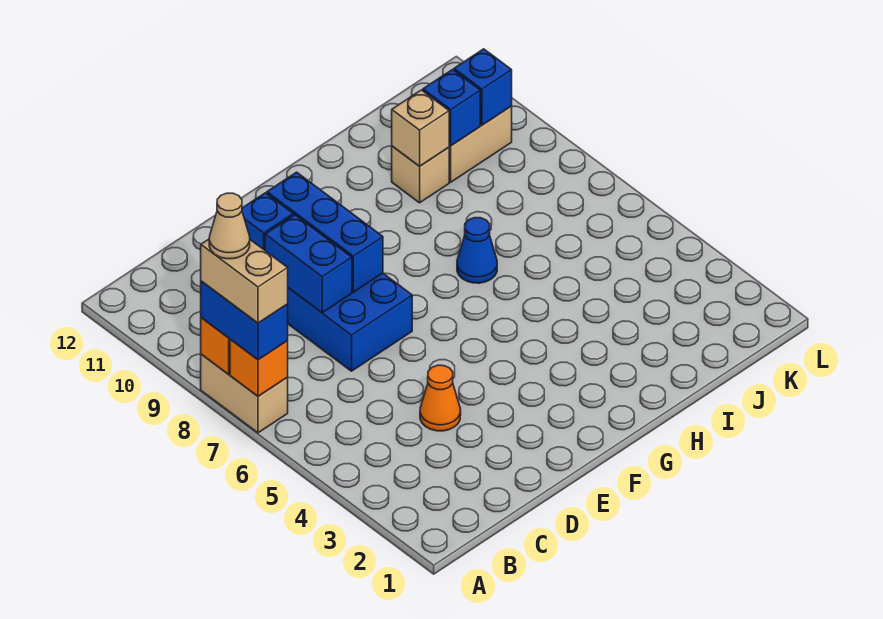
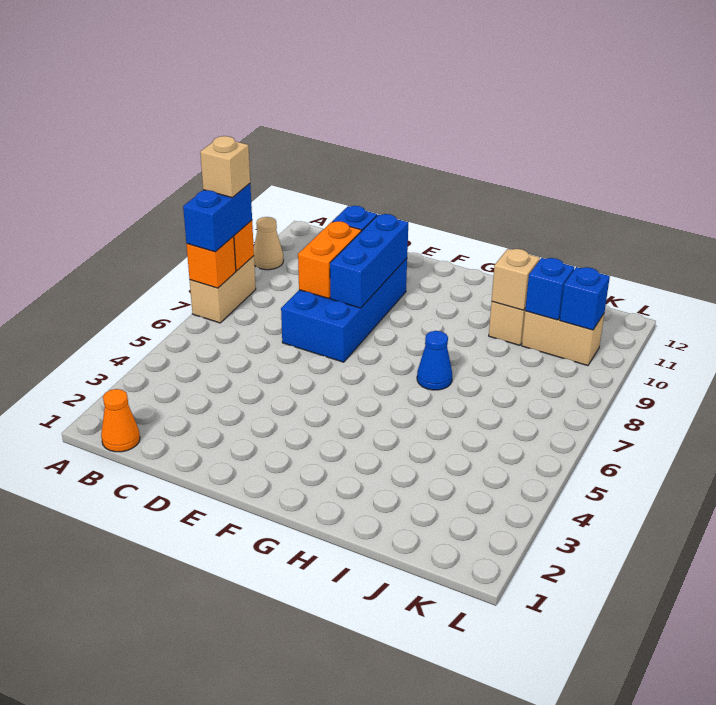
tan 1x2 brick [201,239,288,323] -> tan 1x1 brick [200,136,250,198]
tan 1x1 cone [209,193,250,259] -> tan 1x1 cone moved to [254,217,283,270]
orange 1x1 cone [420,365,461,431] -> orange 1x1 cone moved to [101,389,140,452]
blue 1x2 brick [265,215,352,313] -> orange 1x2 brick [298,221,361,298]

